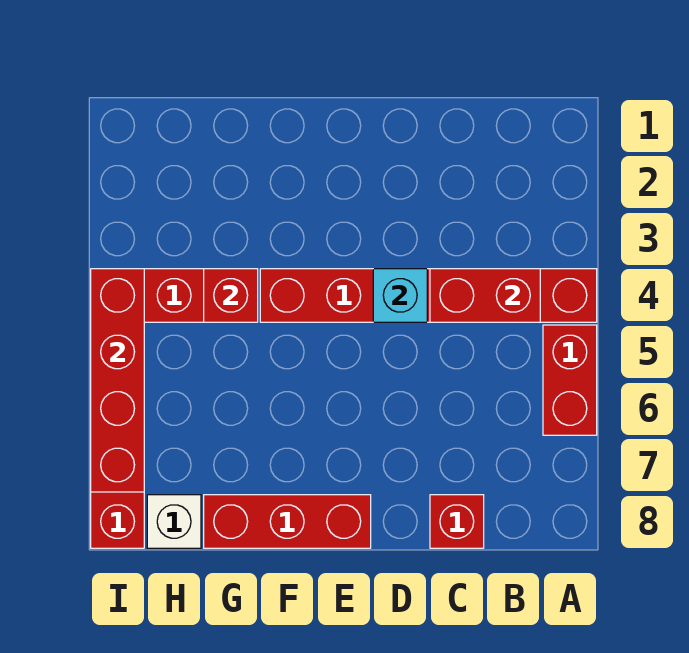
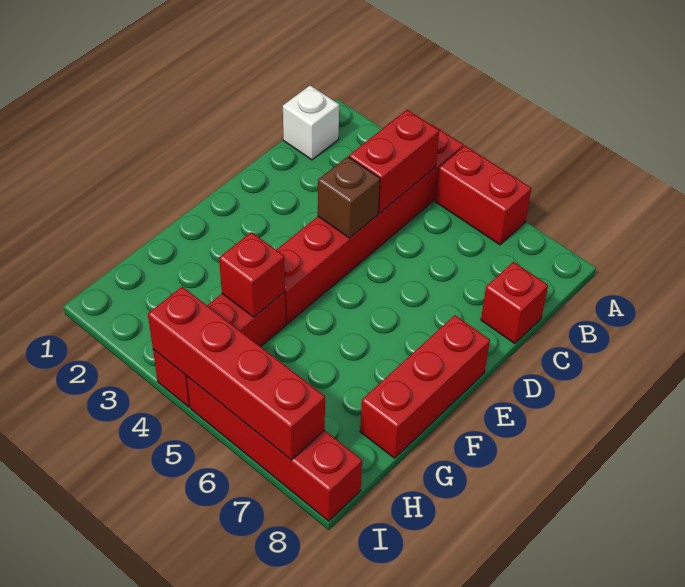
cyan 1x1 brick [373,269,427,322] -> brown 1x1 brick [318,157,380,238]
white 1x1 brick [147,495,201,548] -> white 1x1 brick moved to [283,86,339,160]

